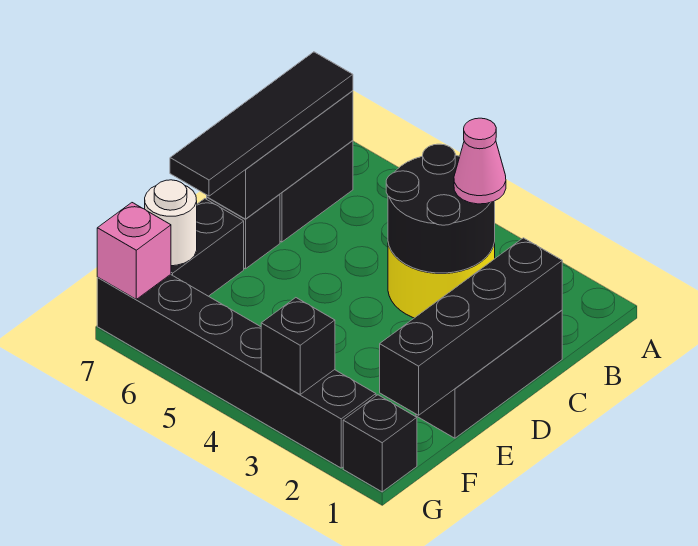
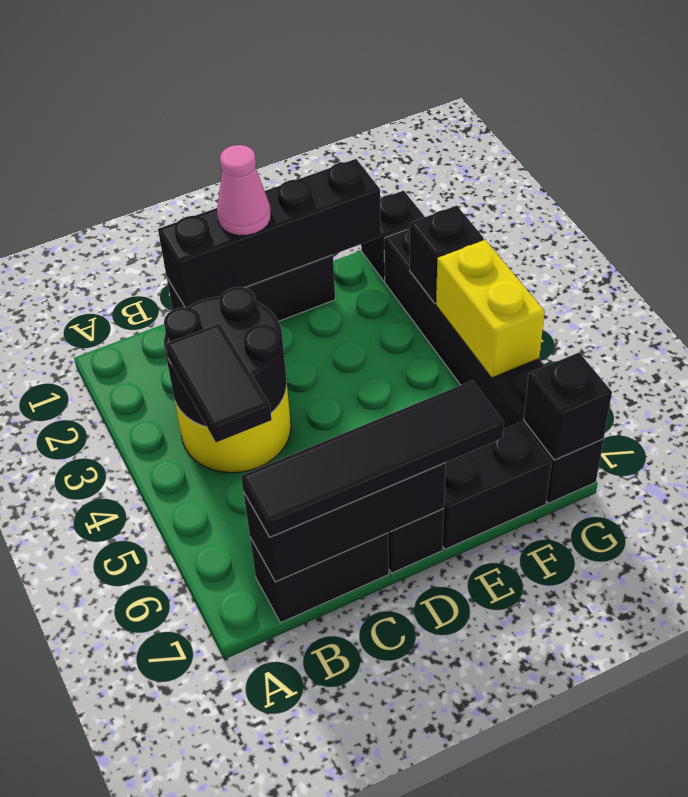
pink 1x1 cone [454,118,506,204] -> pink 1x1 cone moved to [217,145,271,236]
none -> black 1x2 tile [166,323,272,442]
white 1x1 round brick [145,180,197,266] -> none
none -> yellow 1x2 brick [436,240,545,378]
pink 1x1 brick [97,203,171,299] -> black 1x1 brick [524,353,612,460]

